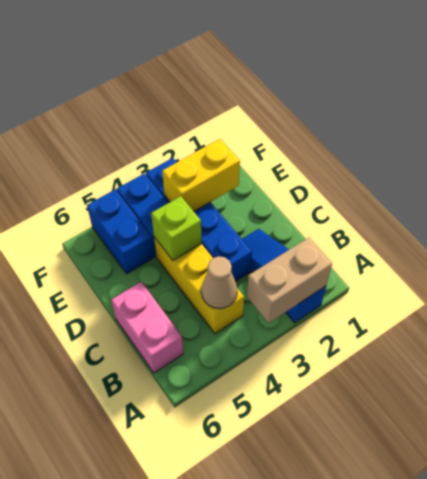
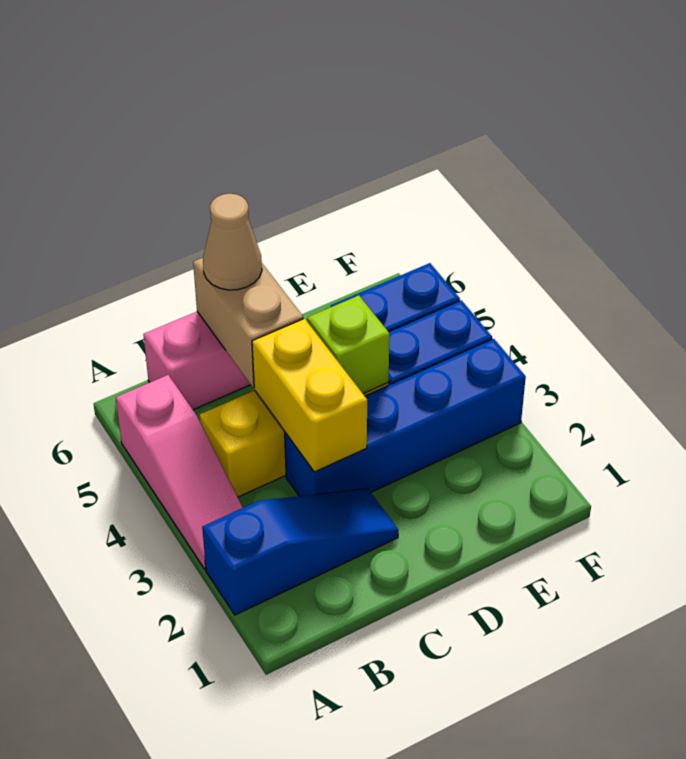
tan 1x2 brick [247,238,332,323] -> tan 1x2 brick moved to [193,258,303,388]
none -> pink 1x3 slope [116,375,243,569]
tan 1x1 cone [201,256,237,308] -> tan 1x1 cone moved to [203,194,262,290]
yellow 1x2 brick [162,139,240,211] -> yellow 1x2 brick moved to [252,319,367,472]

